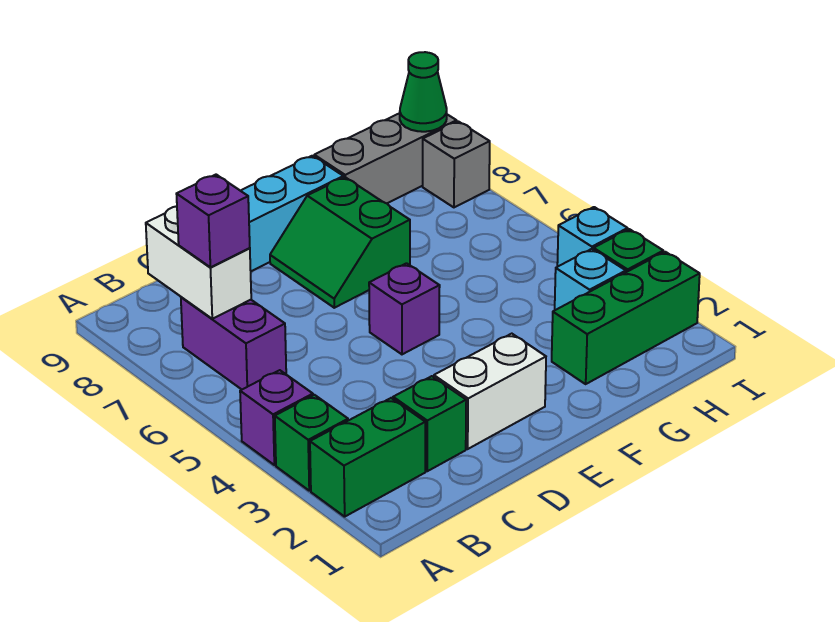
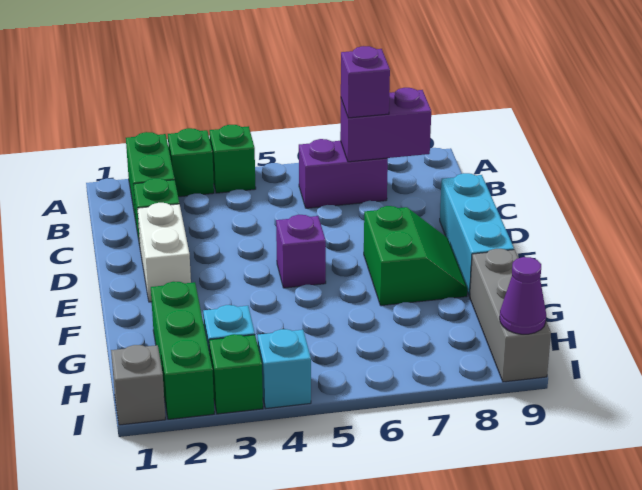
purple 1x1 brick [240,370,313,465] -> green 1x1 brick [209,125,256,193]
white 1x2 brick [146,206,251,319] -> purple 1x2 brick [340,88,431,162]
green 2x2 slope [270,177,410,308] -> green 2x2 slope turned to [364,206,467,306]
grey 1x1 brick [423,121,490,207] -> grey 1x1 brick moved to [111,345,165,425]
green 1x1 cone [400,52,447,132] -> purple 1x1 cone [500,257,546,334]

